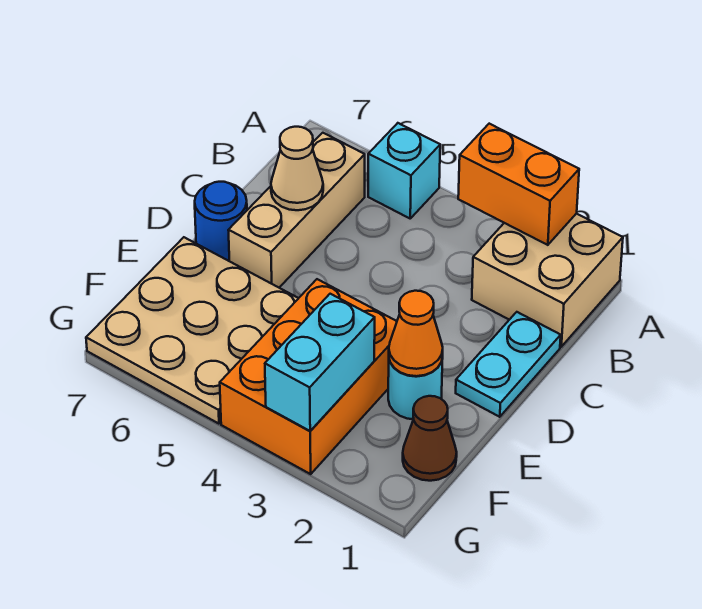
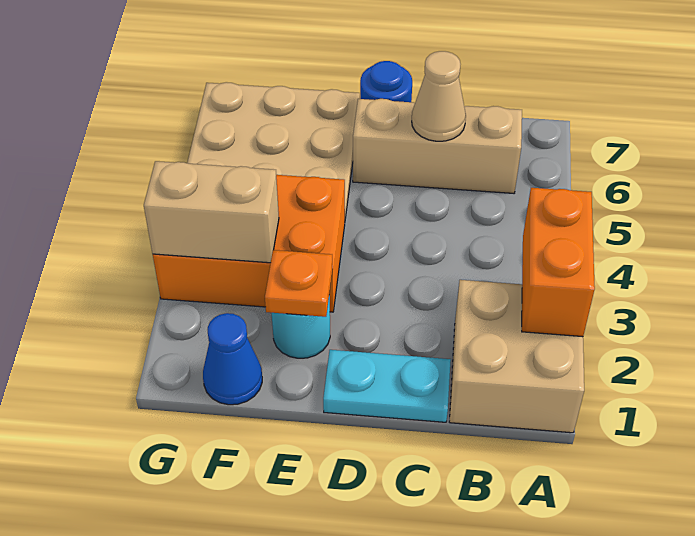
cyan 1x1 brick [368,123,440,218] -> none
orange 1x1 cone [389,291,443,376] -> orange 1x1 plate [265,250,333,317]
brown 1x1 cone [403,396,457,481] -> blue 1x1 cone [203,313,262,405]
cyan 1x2 brick [265,294,375,431] -> tan 1x2 brick [144,161,279,263]

